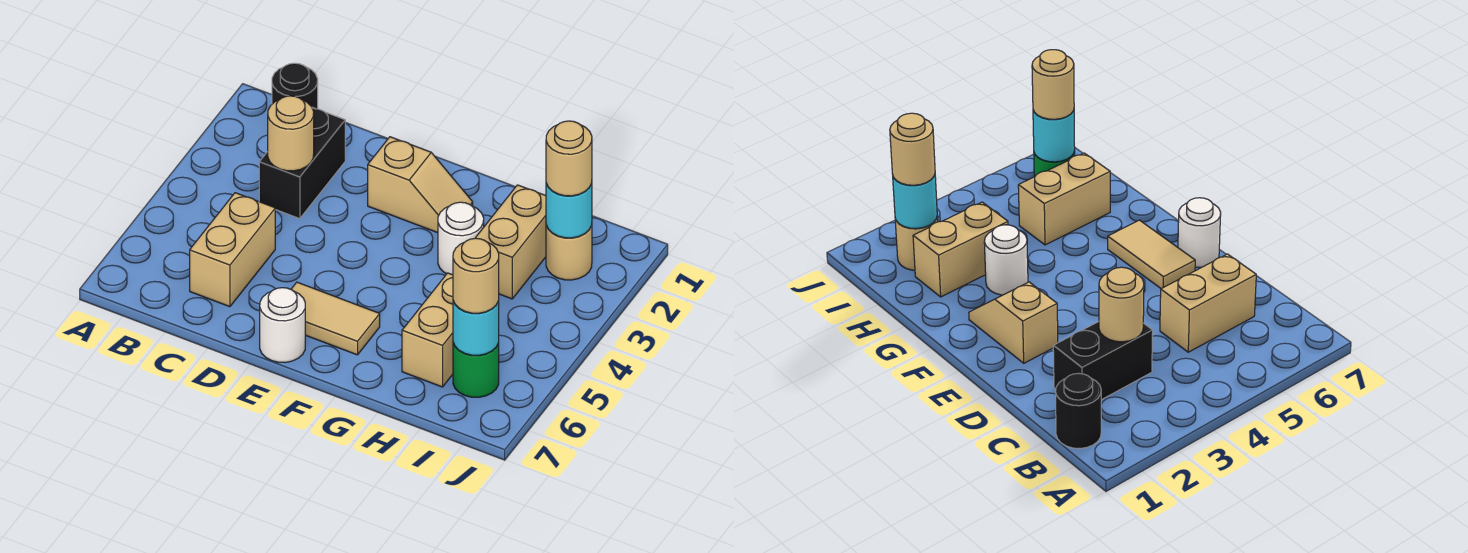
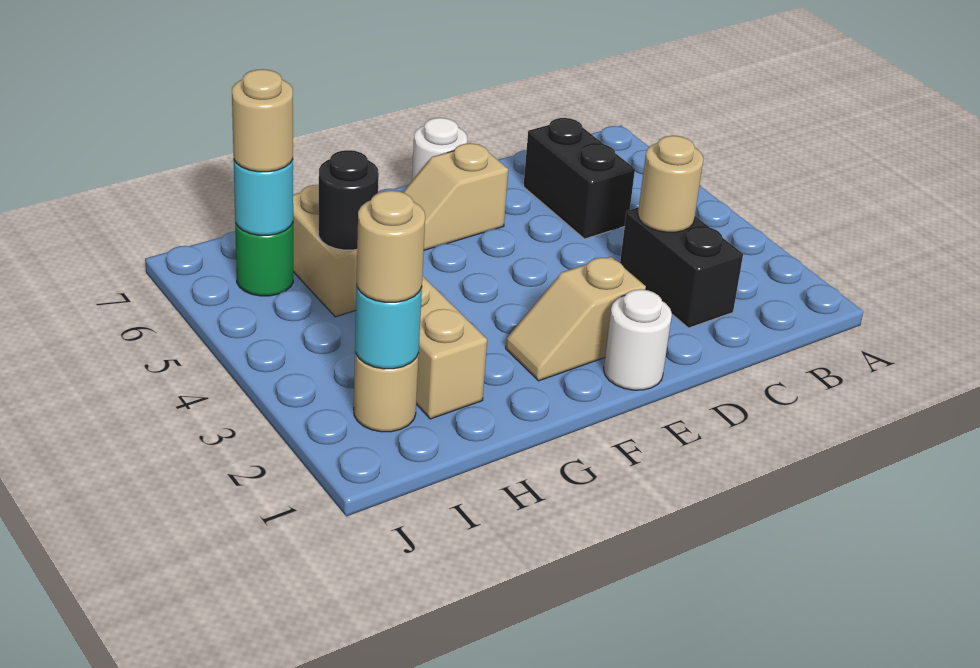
black 1x1 round brick [272,63,318,109] -> black 1x1 round brick moved to [318,150,379,250]
tan 1x2 brick [190,193,275,307] -> black 1x2 brick [523,118,635,239]
tan 1x2 tile [291,282,380,355] -> tan 1x2 slope [403,143,508,250]
white 1x1 round brick [438,202,484,275] -> white 1x1 round brick moved to [604,289,672,390]

